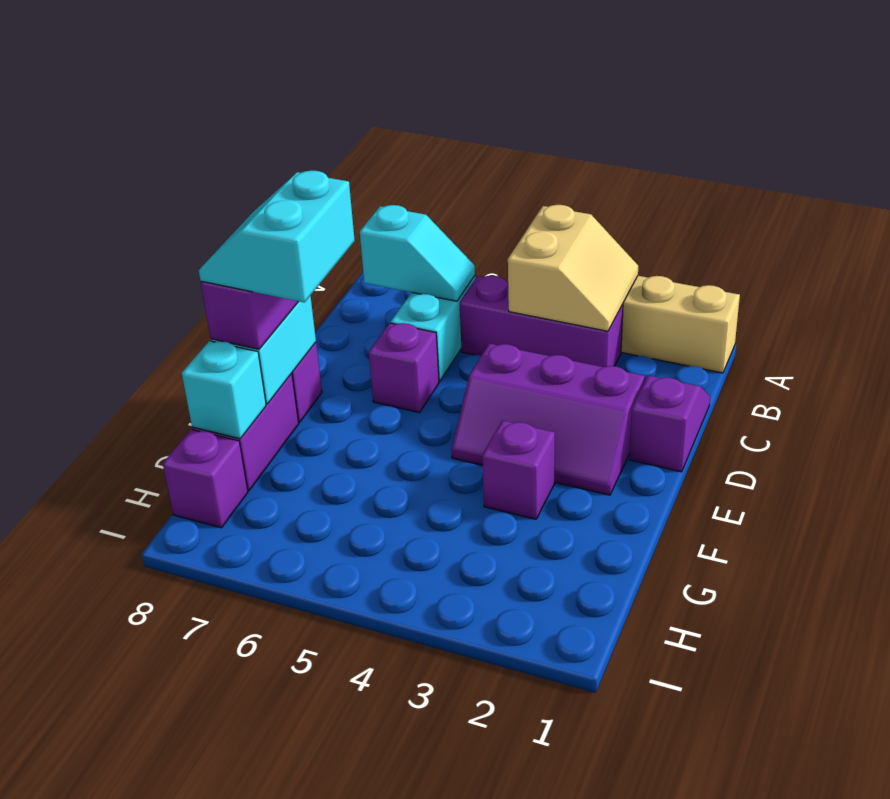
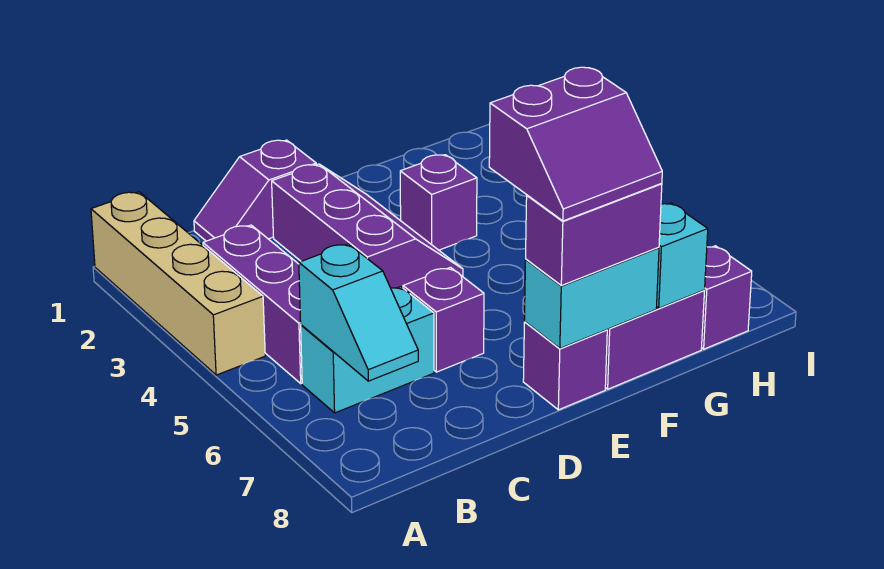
tan 2x2 slope [508,205,638,331] -> none
cyan 1x2 slope [360,205,475,301] -> cyan 1x2 slope turned to [299,244,418,381]
cyan 2x2 slope [199,170,355,303] -> purple 2x2 slope [489,67,662,221]

